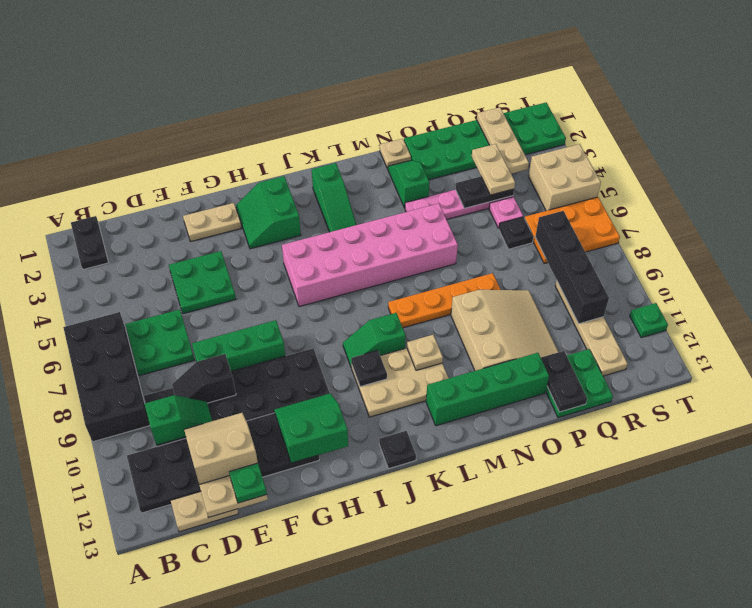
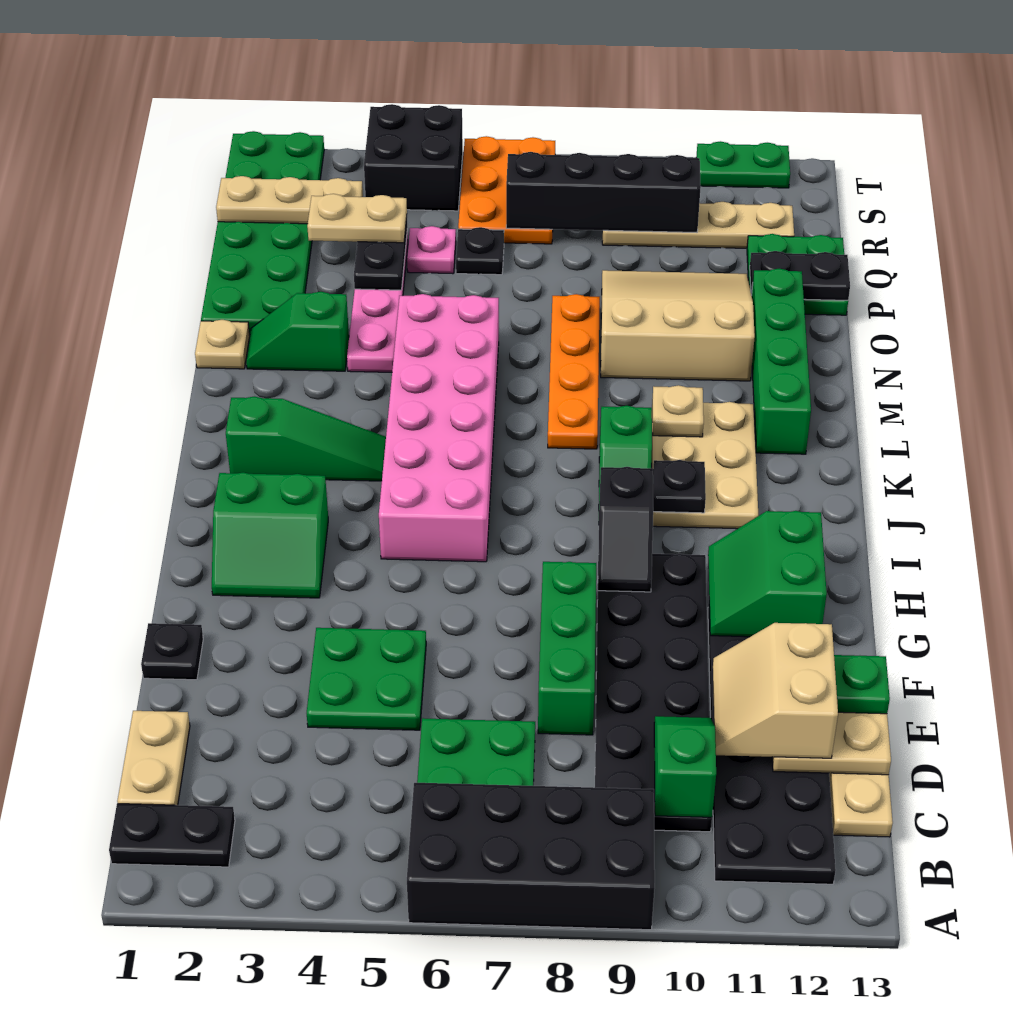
black 1x2 slope [172,354,236,403] -> black 1x2 slope moved to [598,467,653,592]
tan 1x2 plate [183,203,241,242] -> tan 1x2 plate moved to [117,711,190,805]
black 1x1 plate [379,431,416,469] -> black 1x1 plate moved to [141,623,203,680]
tan 2x2 brick [529,144,601,211] -> black 2x2 brick [364,104,463,211]
green 1x1 plate [630,303,668,338] -> green 1x2 plate [696,141,790,188]

